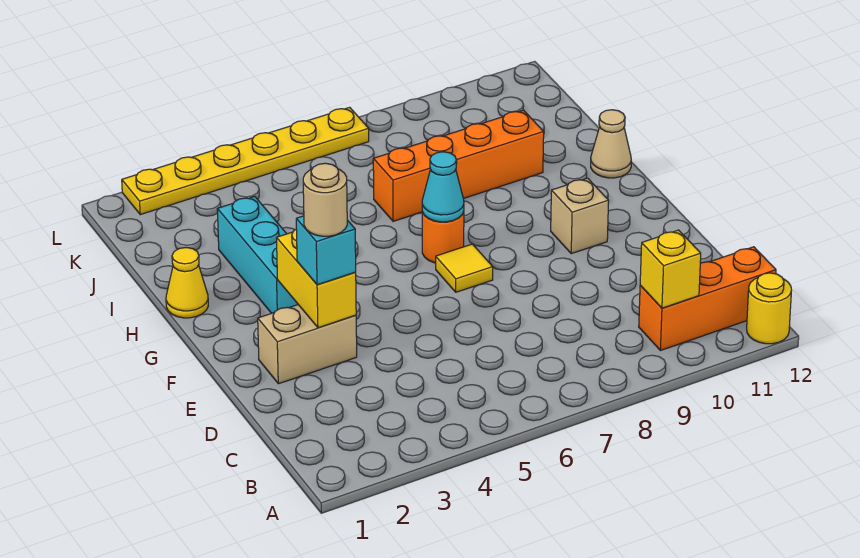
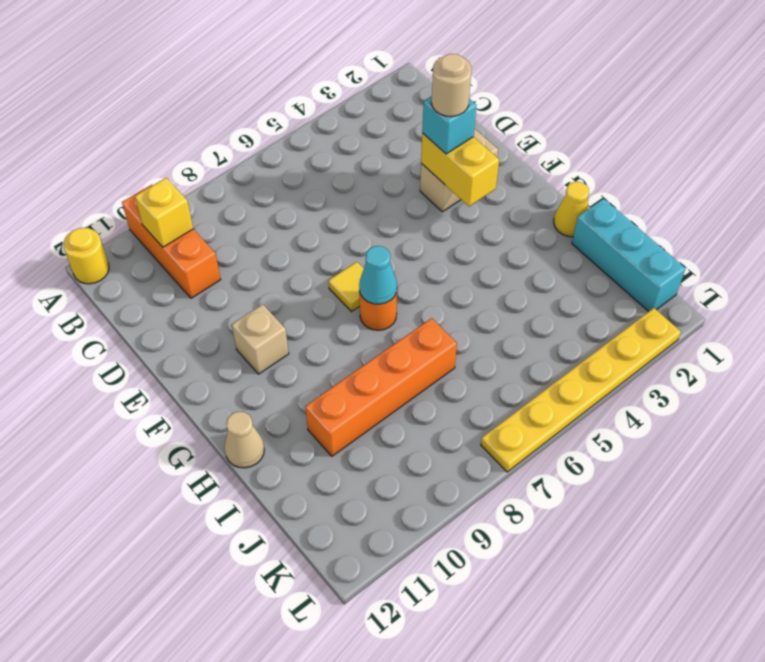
orange 1x3 brick [639,247,776,351] -> orange 1x3 brick turned to [122,185,221,298]
cyan 1x3 brick [217,196,298,313] -> cyan 1x3 brick moved to [572,199,686,312]

